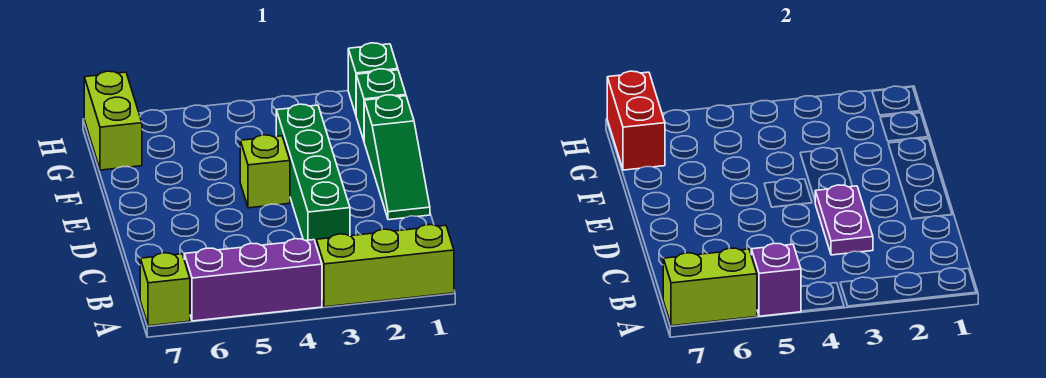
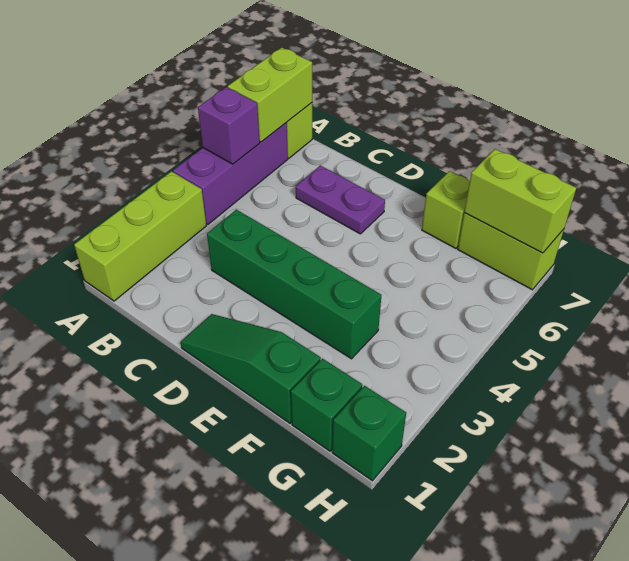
purple 1x2 plate [815,185,873,255] -> purple 1x2 plate moved to [296,165,385,234]
lime 1x1 brick [240,135,290,208] -> lime 1x1 brick moved to [422,171,470,248]
red 1x2 brick [607,71,665,170] -> lime 1x2 brick [464,149,576,253]

